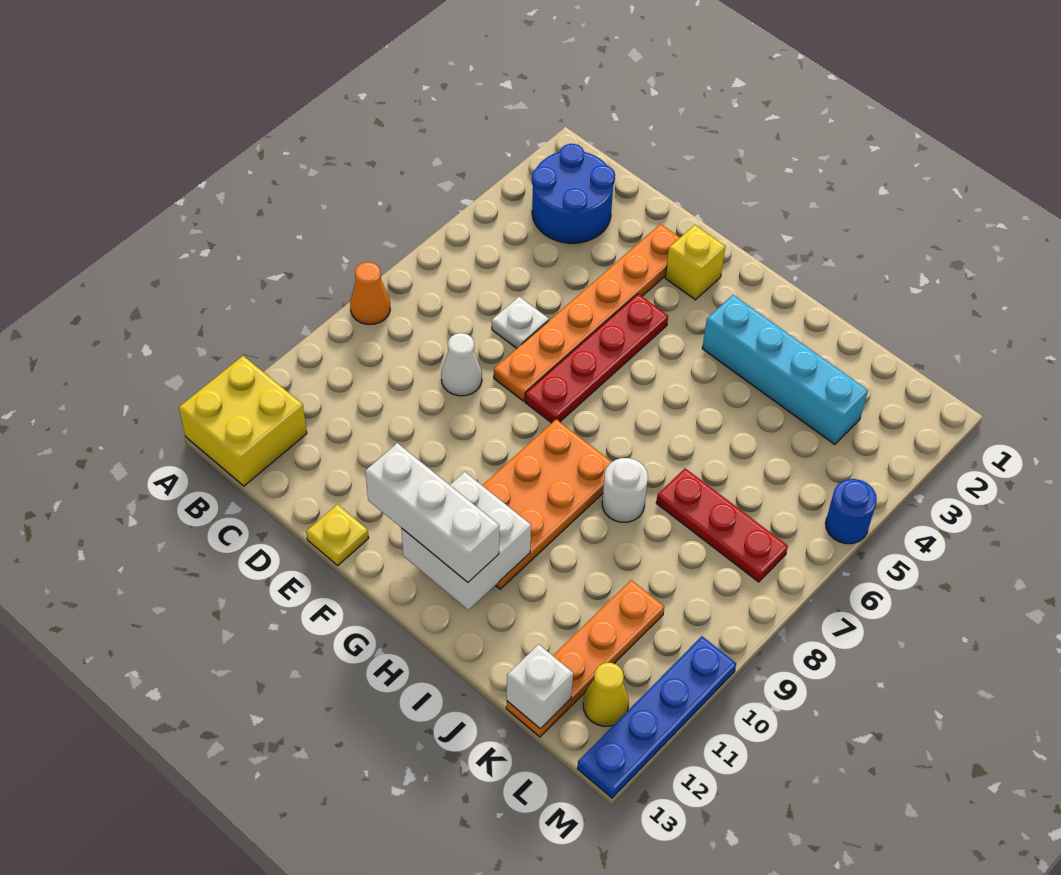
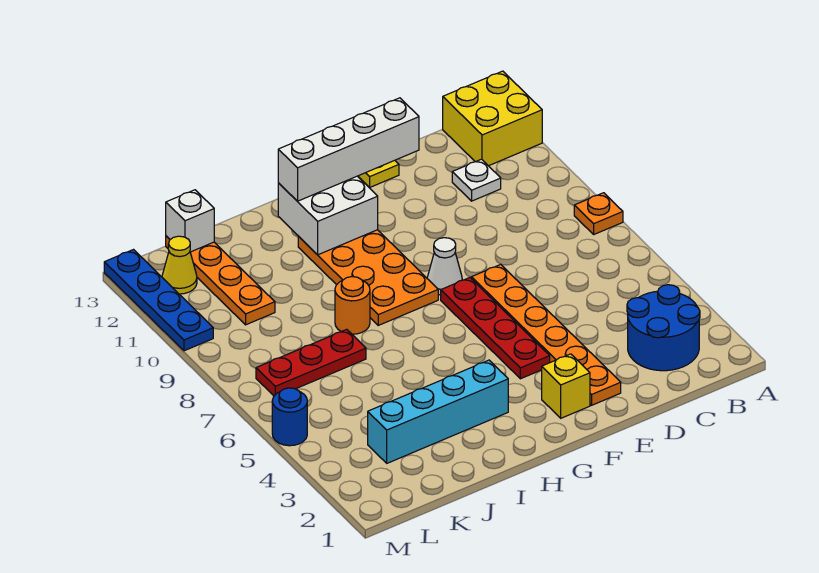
orange 1x1 cone [350,262,390,324] -> orange 1x1 plate [574,193,623,234]
white 1x1 plate [492,297,549,349] -> white 1x1 plate moved to [452,159,501,201]
white 1x1 cone [441,333,482,396] -> white 1x1 cone moved to [427,238,462,295]
white 1x3 brick [365,443,499,582] -> white 1x4 brick [278,98,419,201]
white 1x1 round brick [602,458,648,522] -> orange 1x1 round brick [335,277,370,334]

